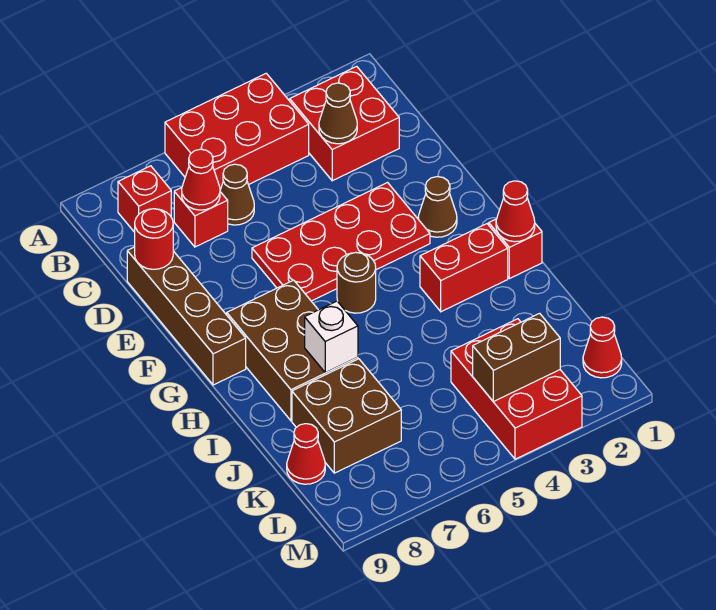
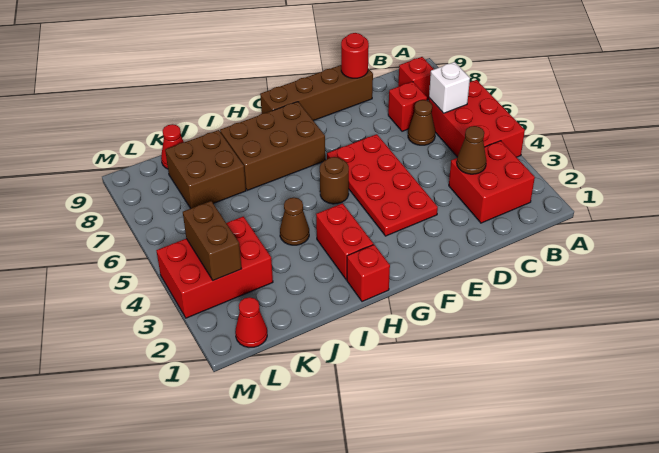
red 1x1 cone [182,149,220,210] -> none
brown 1x1 cone [418,177,457,237] -> brown 1x1 cone moved to [280,198,309,245]
red 1x1 cone [496,181,535,242] -> none
white 1x1 brick [305,301,358,373] -> white 1x1 brick moved to [429,62,470,113]

